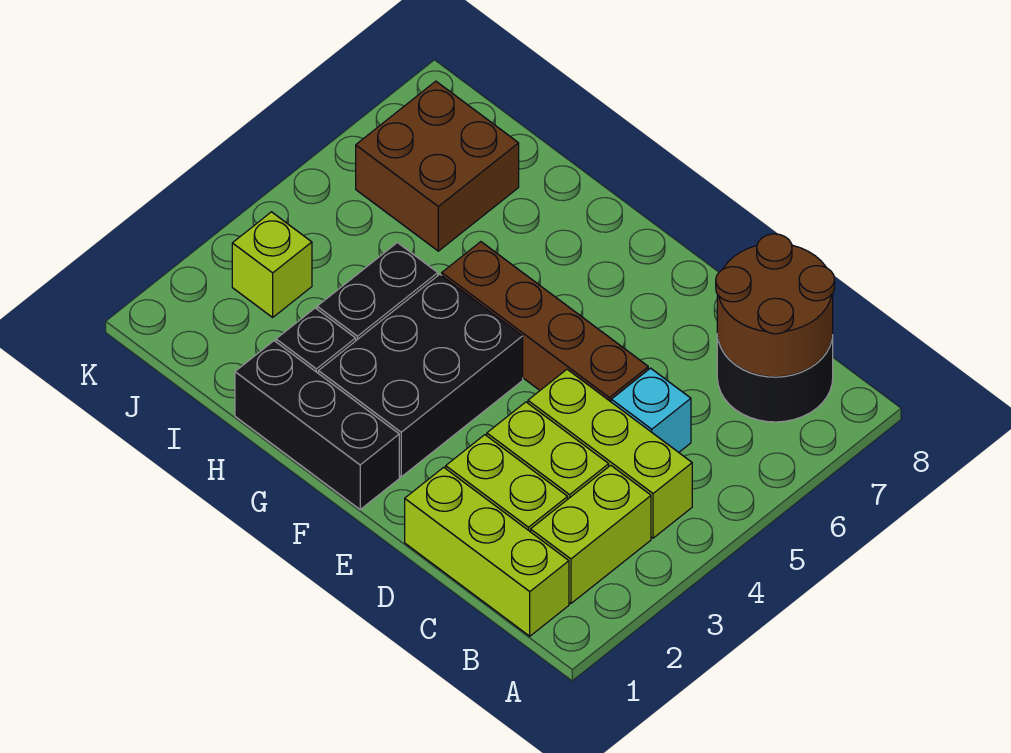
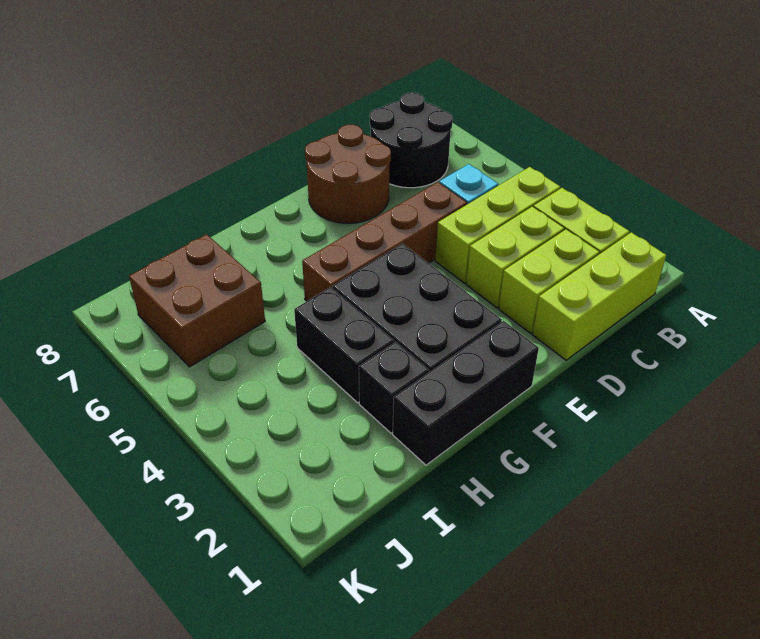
brown 2x2 round brick [716,234,835,377] -> brown 2x2 round brick moved to [305,125,391,223]
lime 1x1 brick [232,212,312,317] -> none

